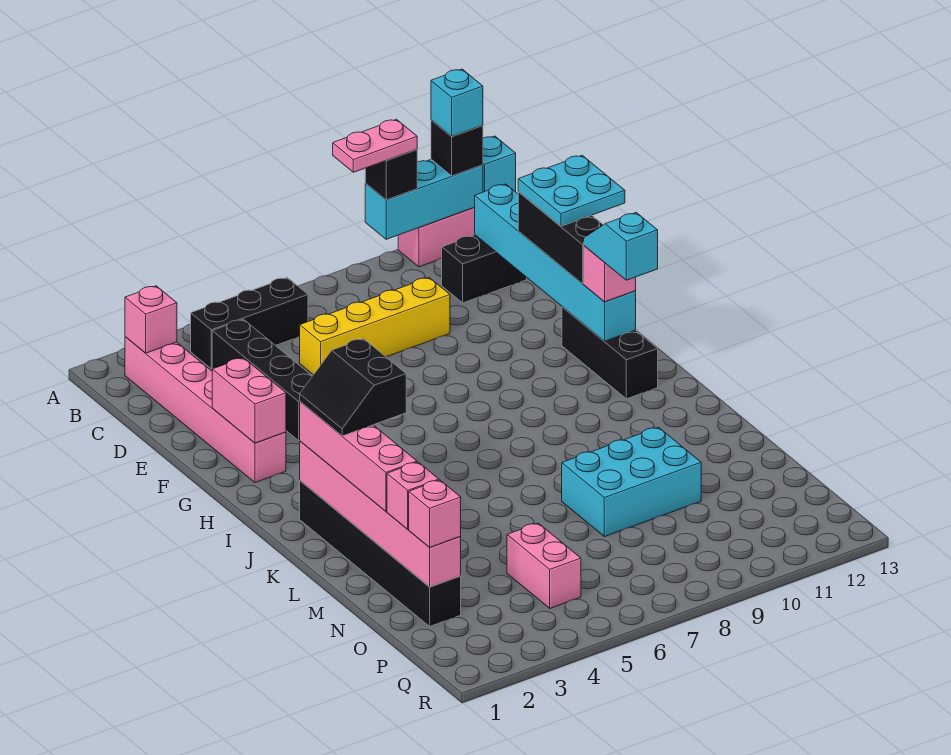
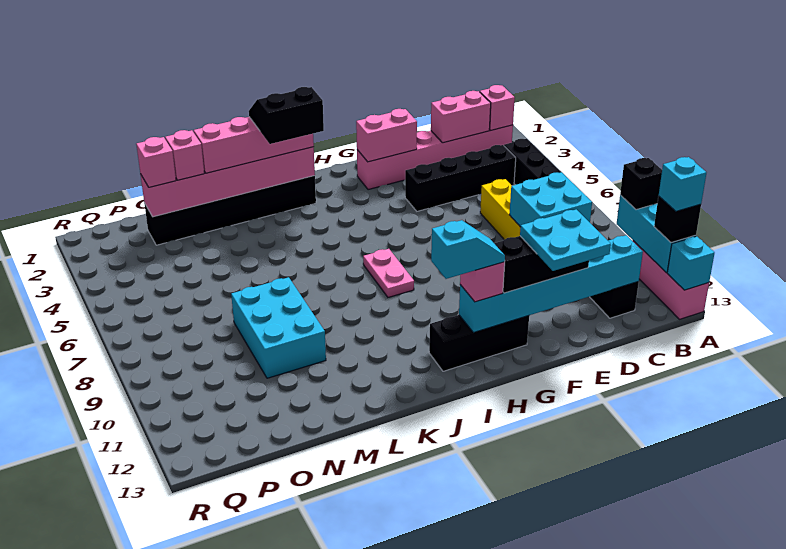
pink 1x2 plate [333,119,417,172] -> pink 1x2 plate moved to [363,249,414,297]
none -> cyan 2x2 brick [509,172,592,227]
pink 1x2 brick [507,523,581,608] -> pink 1x2 brick moved to [431,91,491,143]

